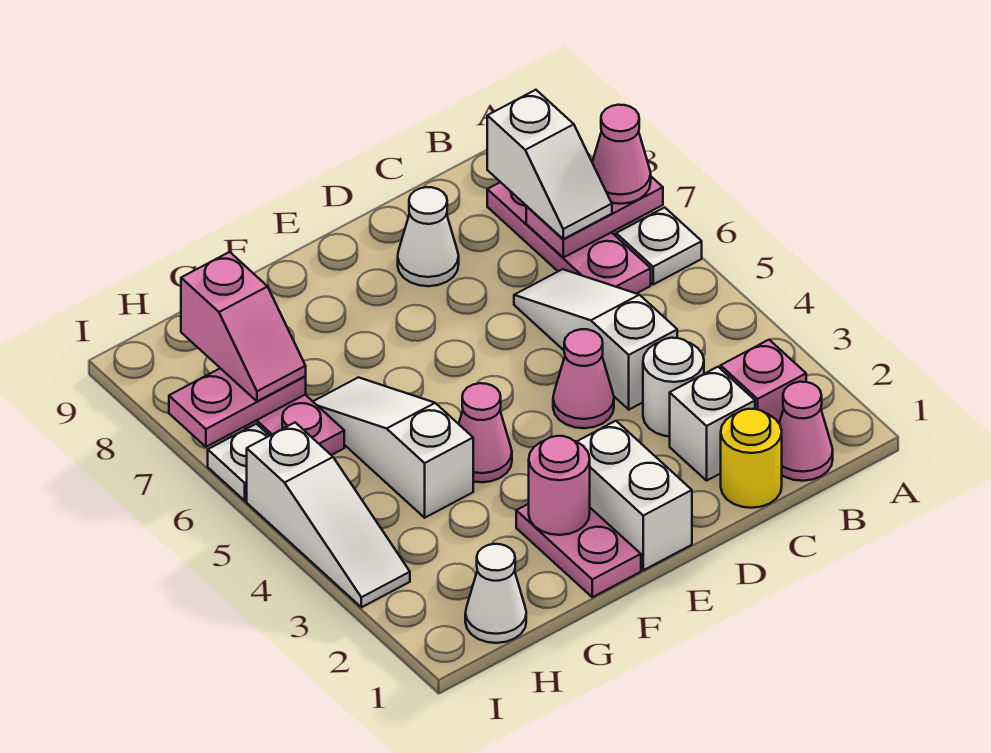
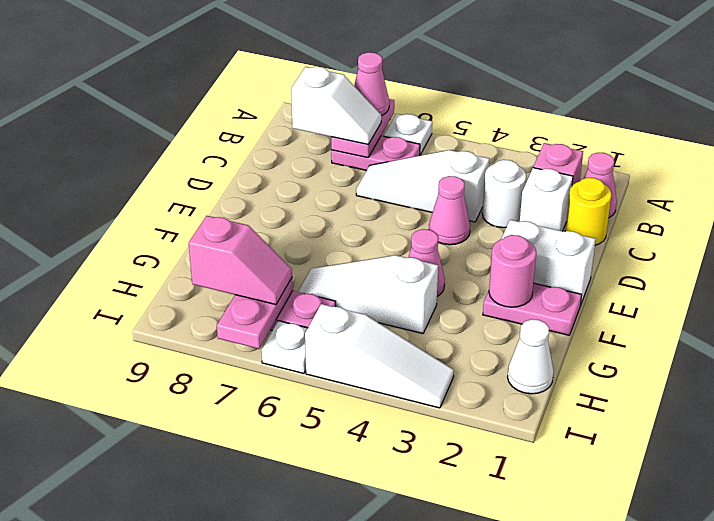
pink 1x3 plate [487,182,651,294] -> pink 1x2 plate [331,136,420,171]
white 1x1 cone [398,187,459,286] -> none

